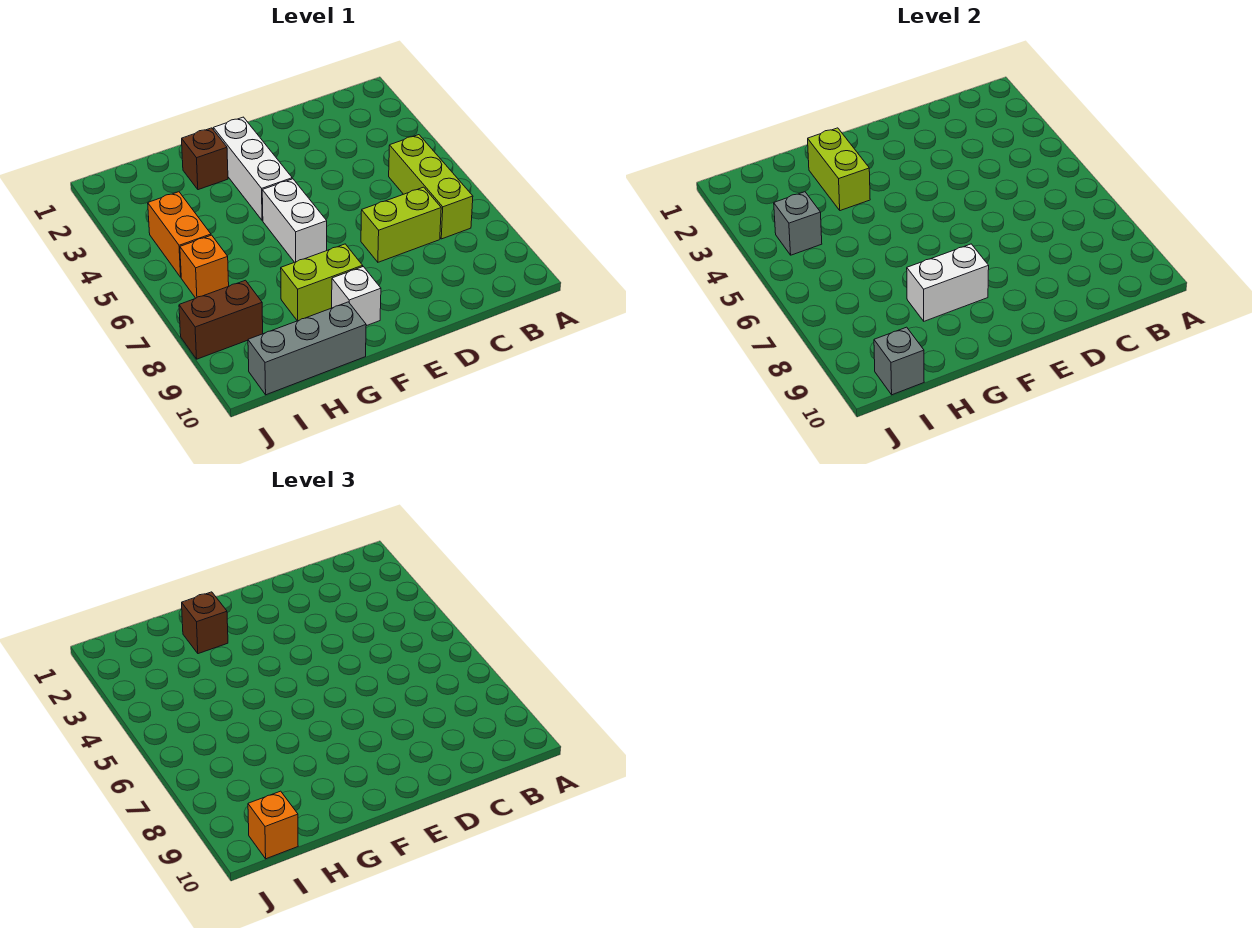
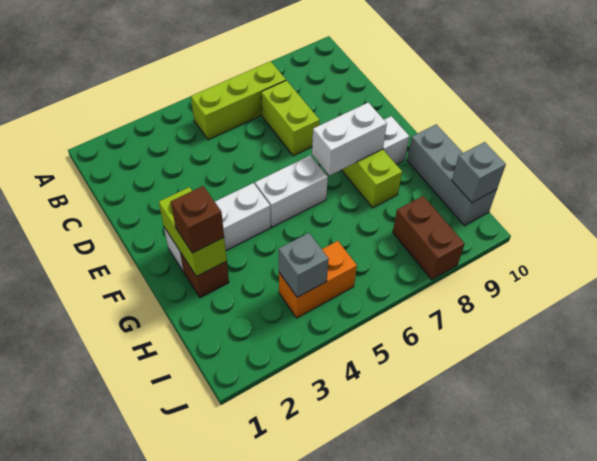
white 1x2 brick [907,244,989,321] -> white 1x2 brick turned to [312,103,387,175]
lime 1x2 brick [808,128,870,211] -> lime 1x2 brick turned to [159,187,227,276]
orange 1x1 brick [180,235,229,298] -> none
orange 1x1 brick [248,791,298,859] -> none

